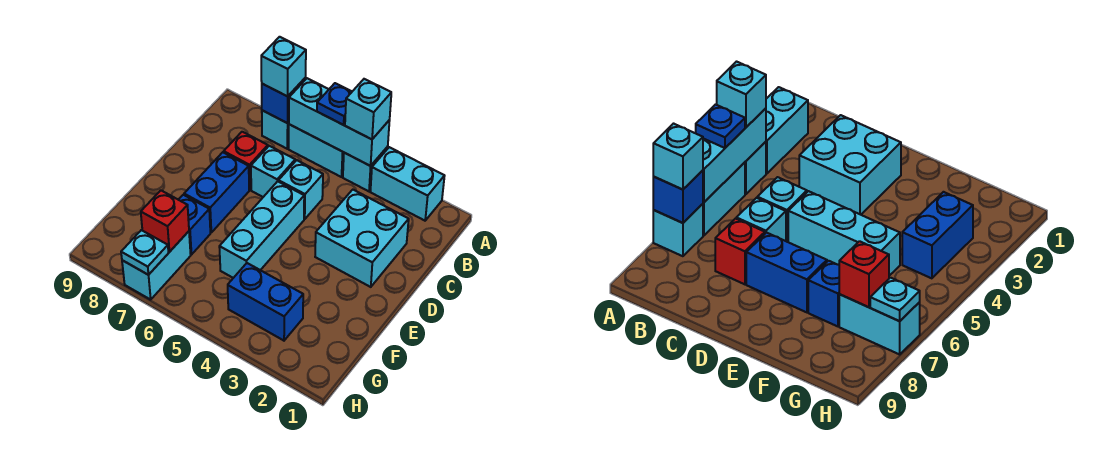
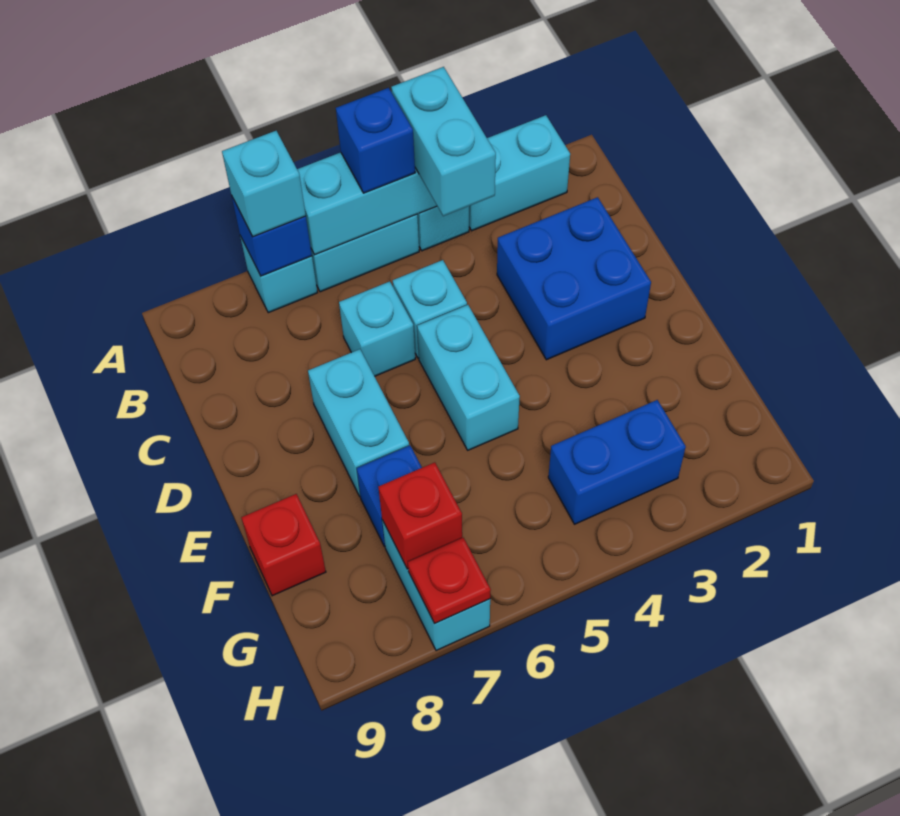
cyan 1x1 brick [345,79,391,139] -> cyan 1x2 brick [391,67,496,216]
blue 1x1 plate [317,83,352,125] -> blue 1x1 brick [336,88,415,193]
cyan 2x2 brick [315,190,409,287] -> blue 2x2 brick [497,197,651,360]
red 1x1 brick [224,132,268,190] -> red 1x1 brick moved to [241,494,326,596]
cyan 1x3 brick [219,181,304,278] -> cyan 1x2 brick [417,305,520,450]
blue 1x2 brick [184,152,249,232] -> cyan 1x2 brick [308,349,409,496]
cyan 1x1 plate [121,230,168,275] -> red 1x1 plate [408,538,491,624]

